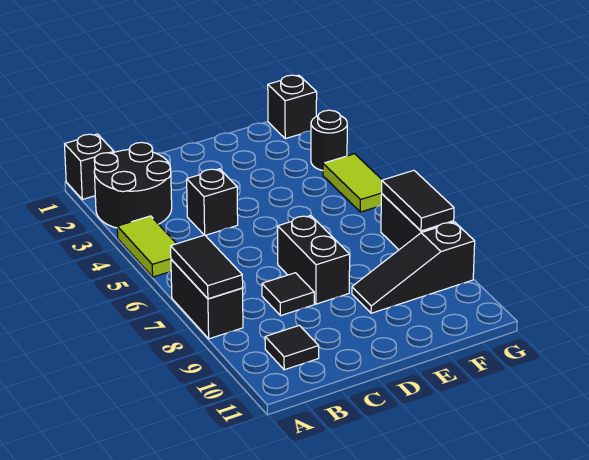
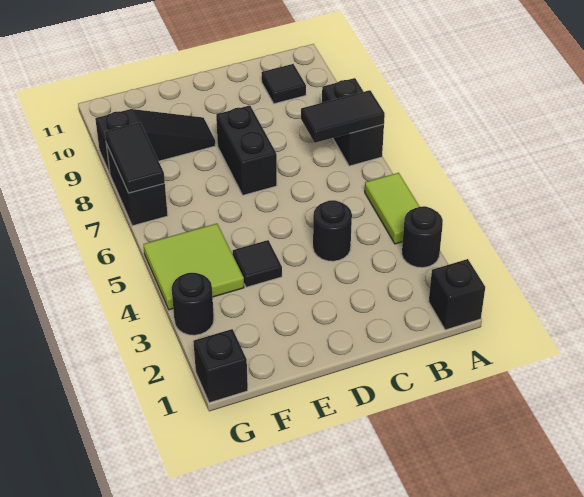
black 2x2 round brick [94,142,172,228] -> black 1x1 round brick [402,206,443,268]
black 1x2 tile [171,235,243,299] -> black 1x2 tile turned to [301,90,385,143]
black 1x1 brick [187,169,238,235] -> black 1x1 round brick [313,200,352,261]
black 1x1 tile [262,273,314,316] -> black 1x1 tile moved to [233,240,282,287]
lime 1x2 tile [323,154,382,212] -> lime 2x2 tile [143,224,244,310]

